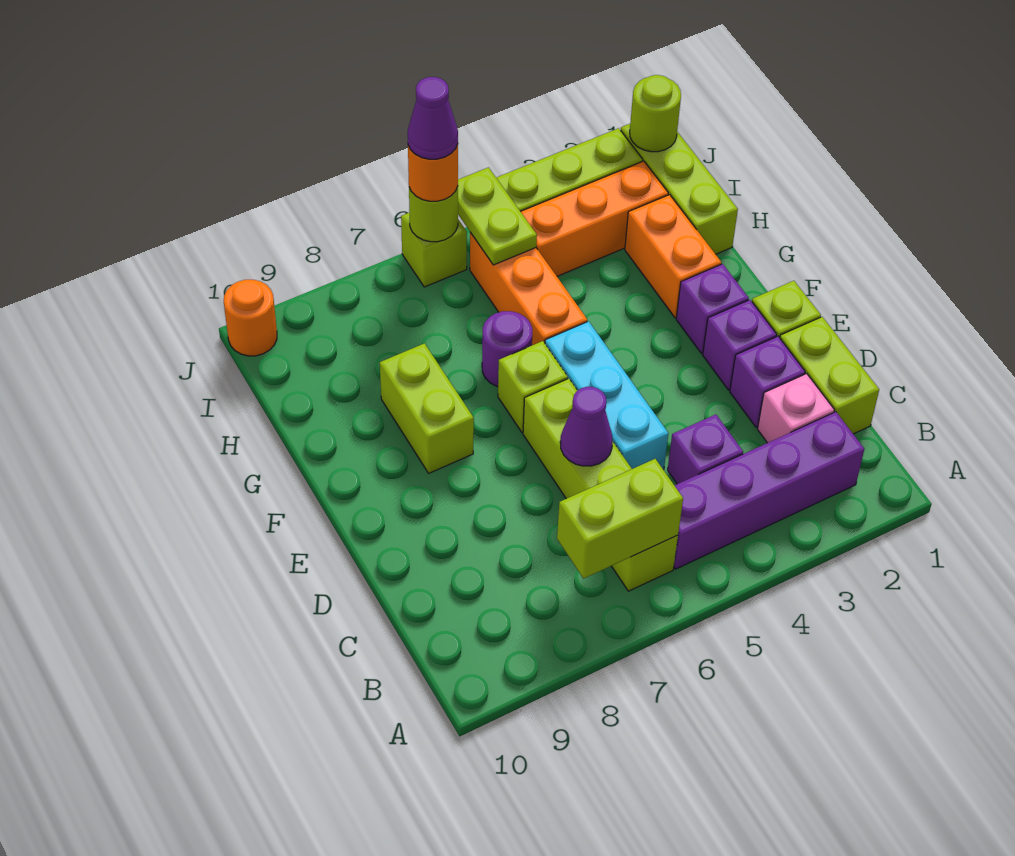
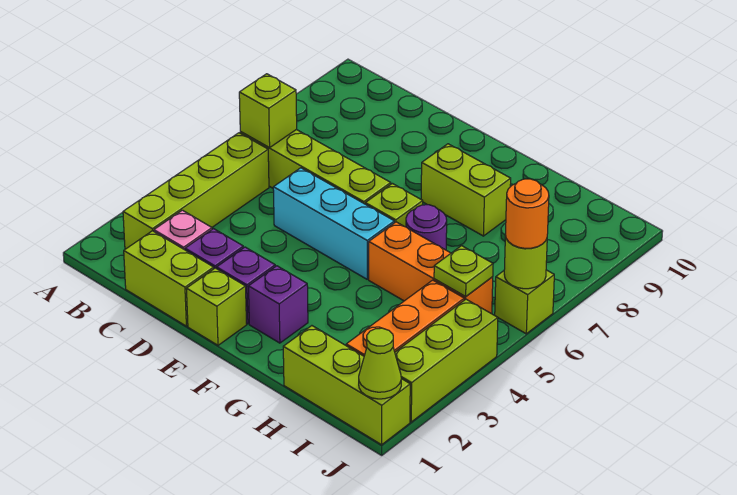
purple 1x4 brick [674,412,864,569] -> lime 1x4 brick [123,133,269,249]
lime 1x2 brick [557,459,683,578] -> lime 1x1 brick [239,74,297,148]
purple 1x1 brick [668,414,743,484] -> none
purple 1x1 cone [560,387,613,466] -> none
orange 1x2 brick [625,195,721,318] -> none
lime 1x2 plate [458,167,537,265] -> lime 1x1 plate [434,246,493,297]
lime 1x1 round brick [630,75,681,152] -> lime 1x1 cone [359,328,401,399]
purple 1x1 cone [408,77,458,159] -> none
orange 1x1 round brick [224,280,277,356] -> none

